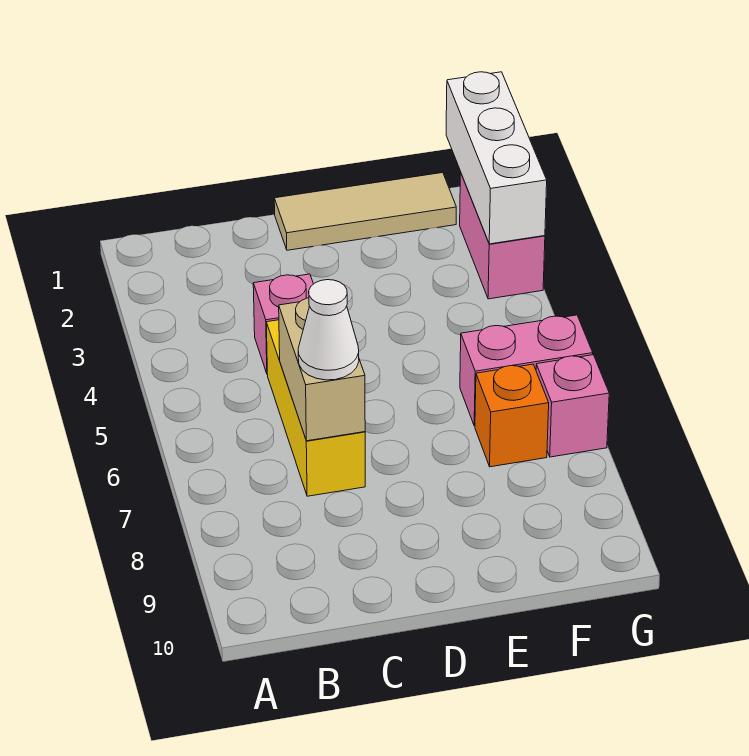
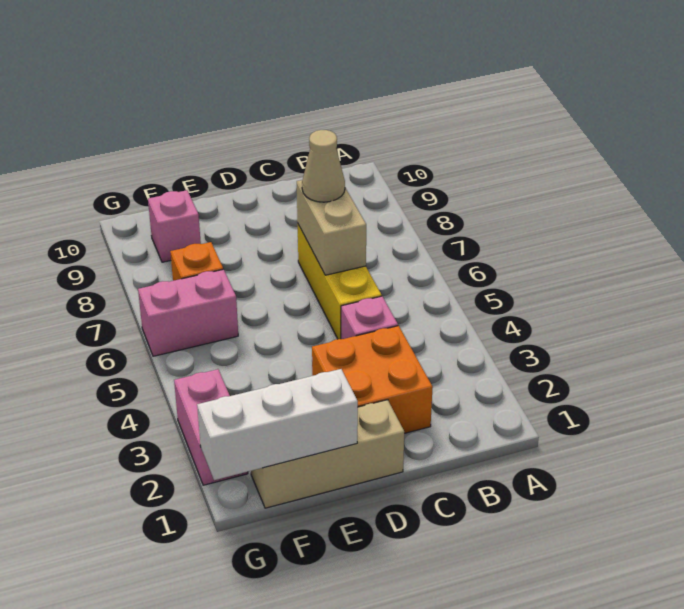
none -> orange 2x2 brick [312,326,433,433]
white 1x1 cone [298,280,359,380] -> tan 1x1 cone [302,130,345,202]
tan 1x3 tile [274,173,456,250] -> tan 1x3 brick [251,400,404,508]
white 1x3 brick [446,72,547,244] -> white 1x3 brick turned to [197,369,358,480]
pink 1x1 brick [536,355,609,457] -> pink 1x1 brick moved to [148,190,201,262]

